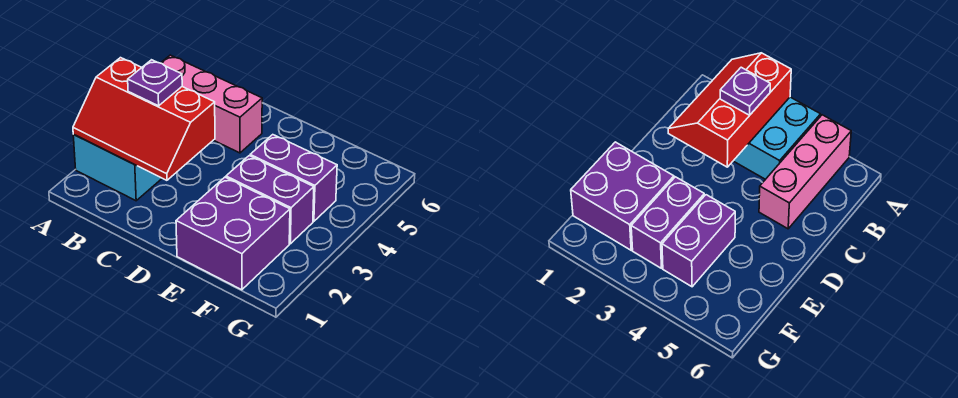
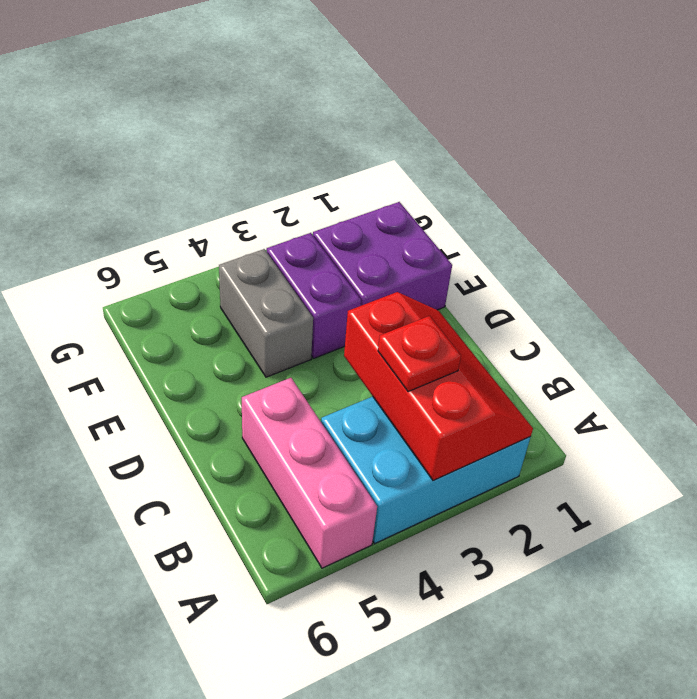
purple 1x1 plate [128,60,182,106] -> red 1x1 plate [378,316,461,392]
purple 1x2 brick [250,135,337,221] -> grey 1x2 brick [219,249,313,377]

